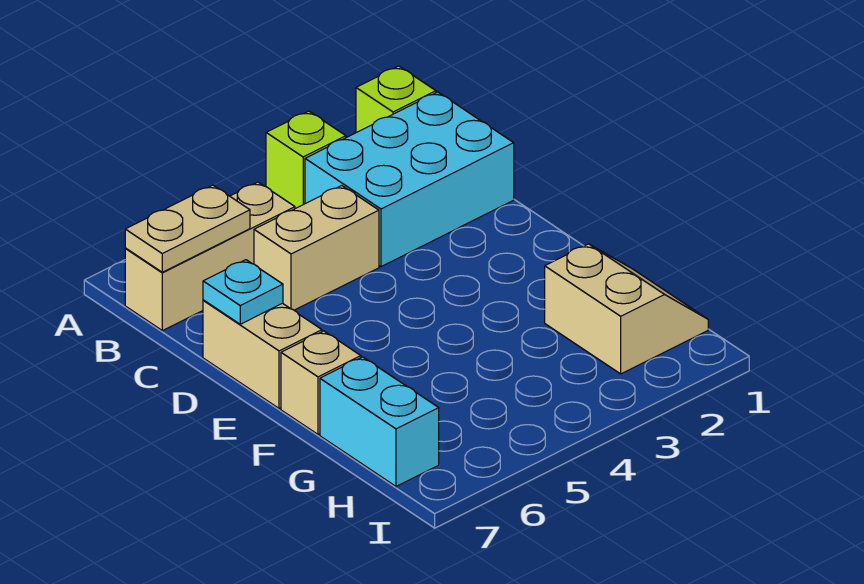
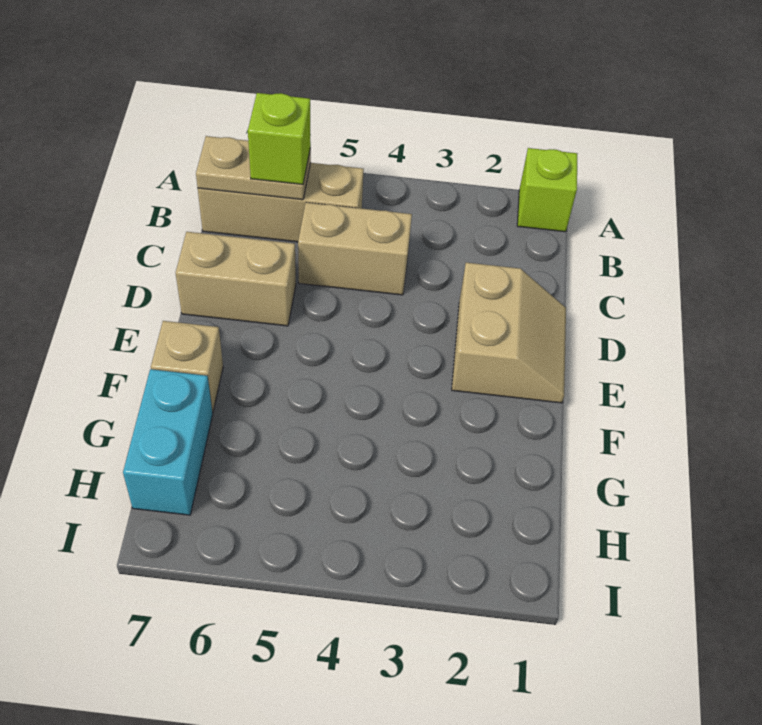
lime 1x1 brick [266,111,346,209] -> lime 1x1 brick moved to [248,93,311,184]
cyan 2x3 brick [305,92,514,267] -> none
tan 1x2 brick [203,300,322,409] -> tan 1x2 brick turned to [176,232,296,326]
cyan 1x1 plate [203,260,283,324] -> none
tan 2x2 slope [545,244,708,374] -> tan 2x2 slope moved to [452,263,566,403]

